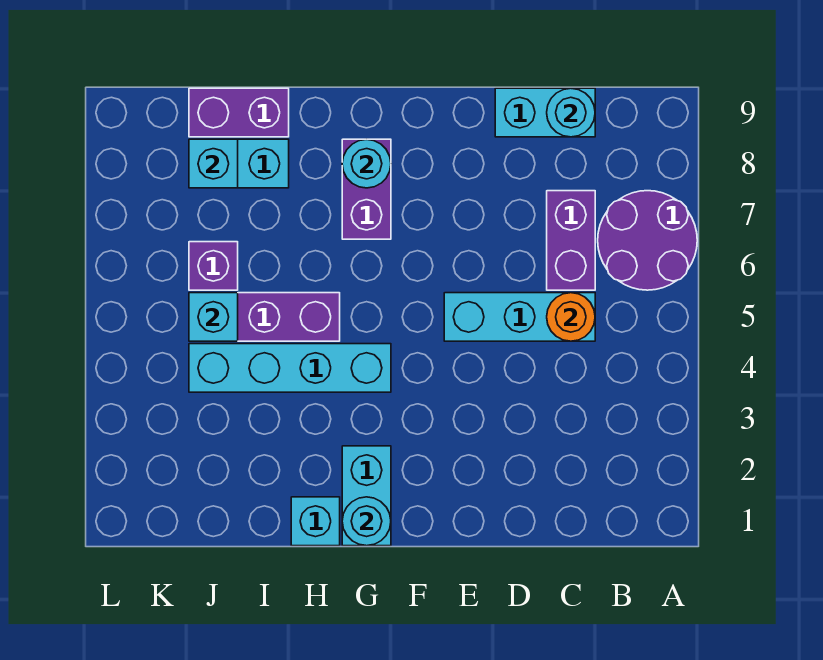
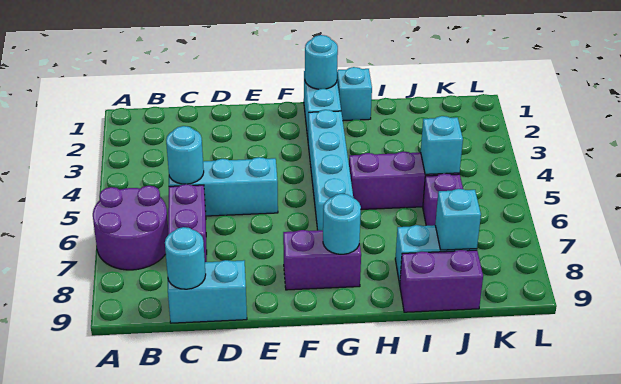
orange 1x1 round brick [547,293,595,341] -> cyan 1x1 round brick [166,126,204,184]
cyan 1x4 brick [189,344,391,392] -> cyan 1x4 brick turned to [308,110,353,230]
purple 1x2 brick [342,139,391,239] -> purple 1x2 brick turned to [283,230,361,290]

